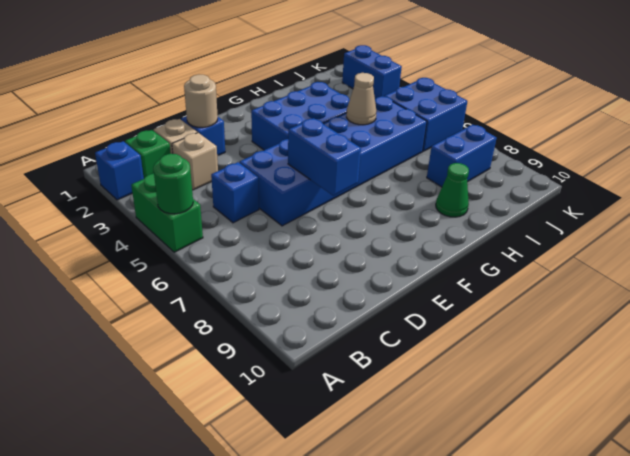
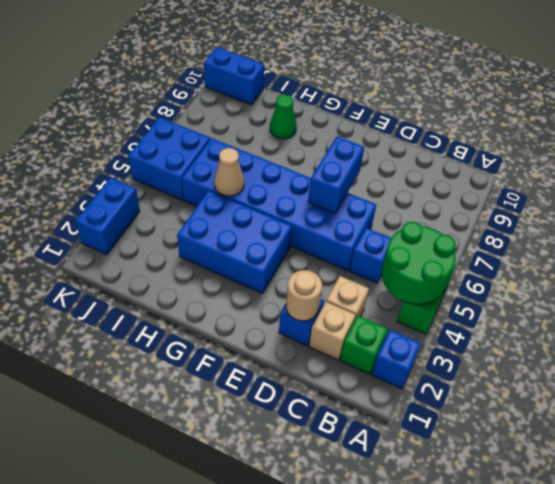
green 1x1 round brick [153,154,193,214] -> green 2x2 round brick [382,222,456,304]
blue 1x2 brick [427,125,497,187] -> blue 1x2 brick moved to [204,47,264,105]

